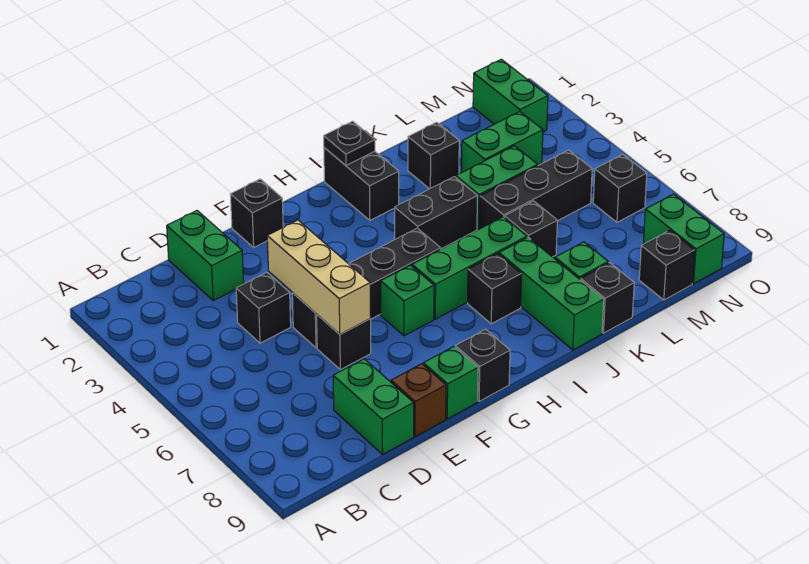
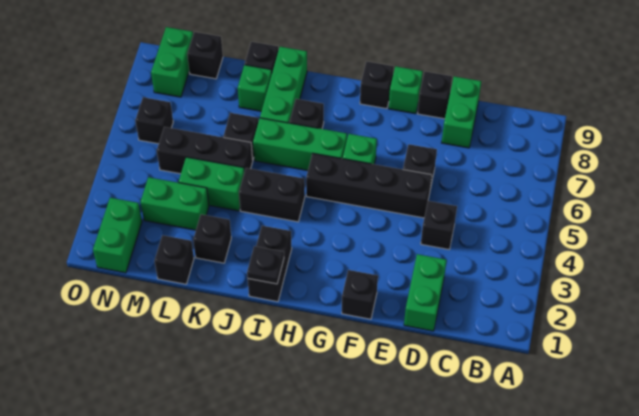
tan 1x3 brick [267,220,371,334] -> none
brown 1x1 brick [391,364,446,437] -> black 1x1 brick [417,71,452,119]
none -> black 1x1 brick [154,235,194,284]

